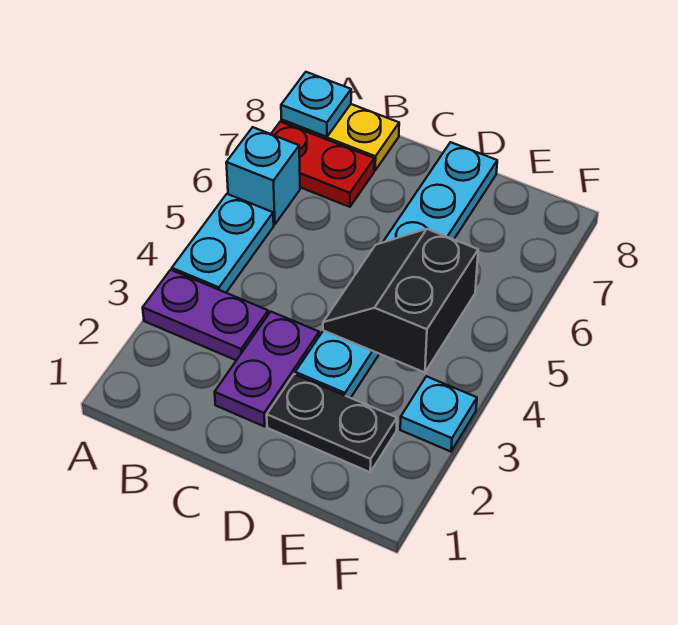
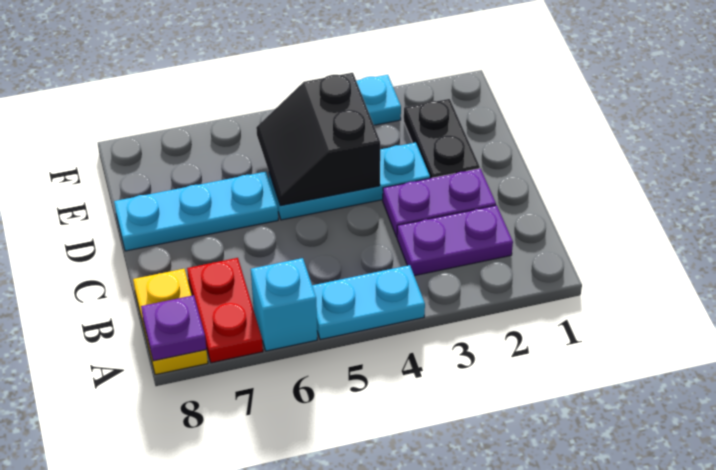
purple 1x2 plate [143,270,268,360] -> purple 1x2 plate turned to [397,205,513,276]
cyan 1x1 plate [281,72,351,137] -> purple 1x1 plate [141,295,206,361]
black 2x2 slope [323,229,478,373] -> black 2x2 slope turned to [256,73,380,206]

